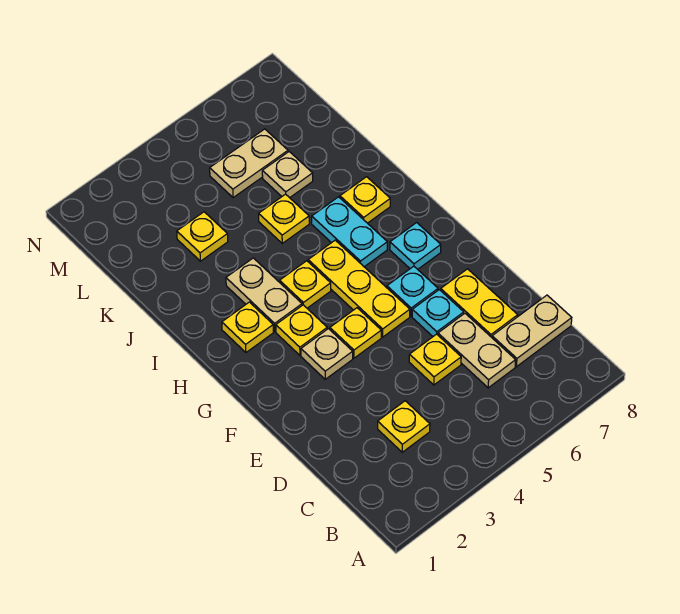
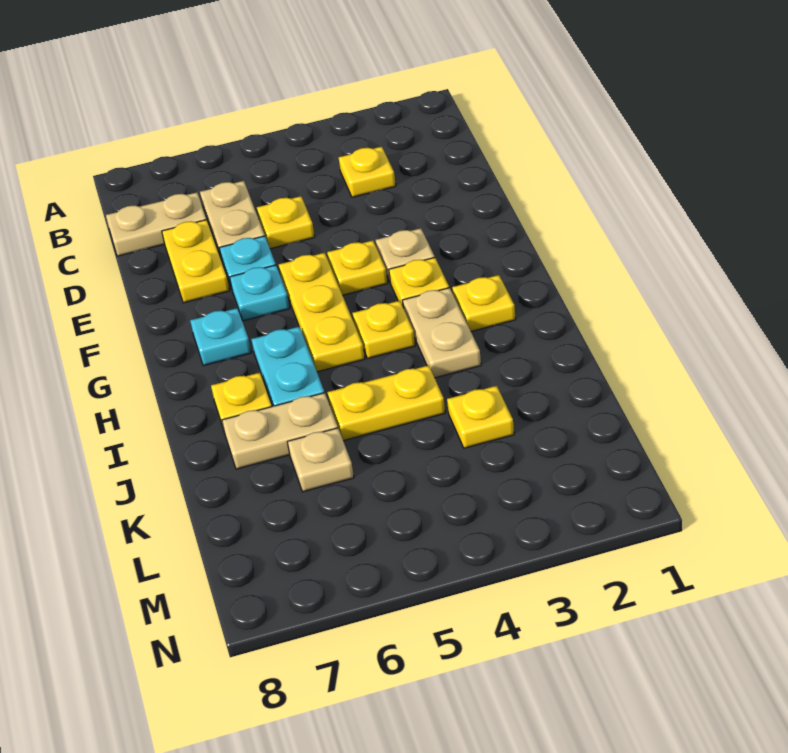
yellow 1x1 plate [259,194,309,243] -> yellow 1x2 plate [327,365,445,441]
tan 1x2 plate [210,129,288,198] -> tan 1x2 plate moved to [222,393,338,469]

